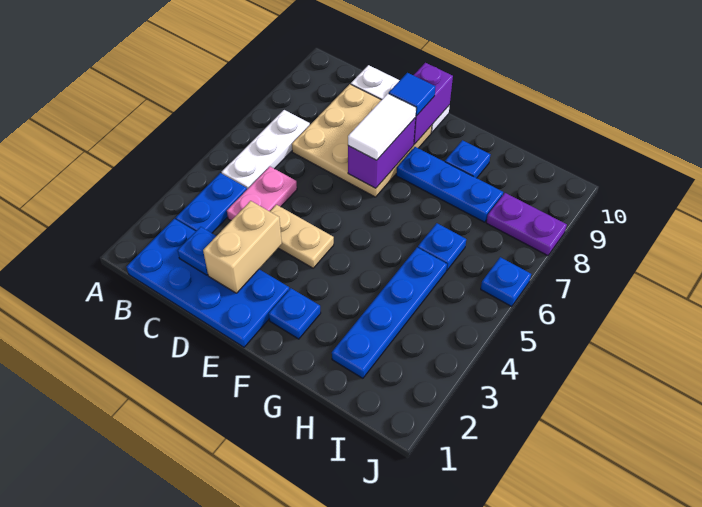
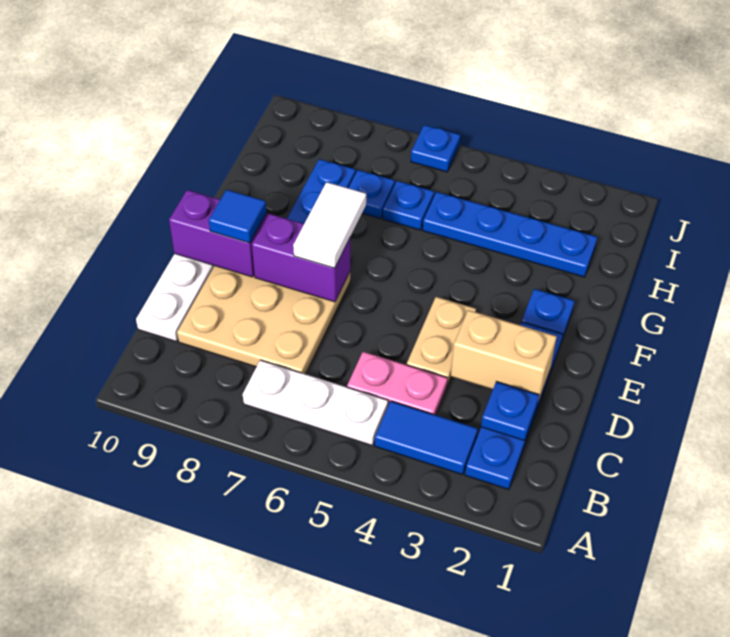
blue 2x4 plate [126,219,289,347] -> blue 1x4 plate [465,322,563,489]
blue 1x2 plate [176,173,247,233] -> blue 1x2 tile [375,401,478,475]
white 1x2 tile [348,93,416,160] -> white 1x2 tile turned to [293,182,366,268]
blue 1x1 plate [445,140,490,178] -> blue 1x1 plate moved to [349,170,395,219]
purple 1x2 plate [486,193,567,256] -> none

